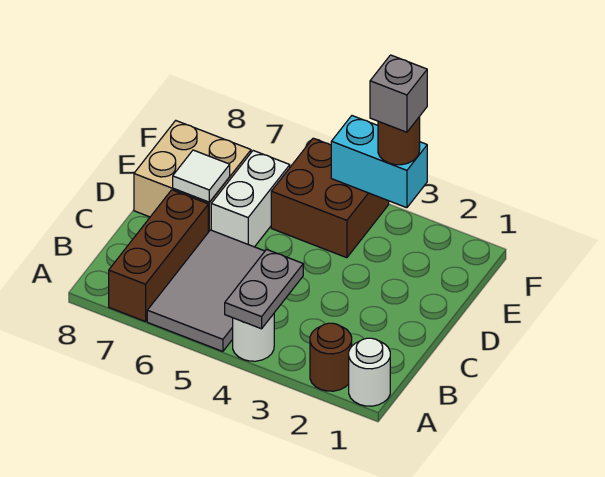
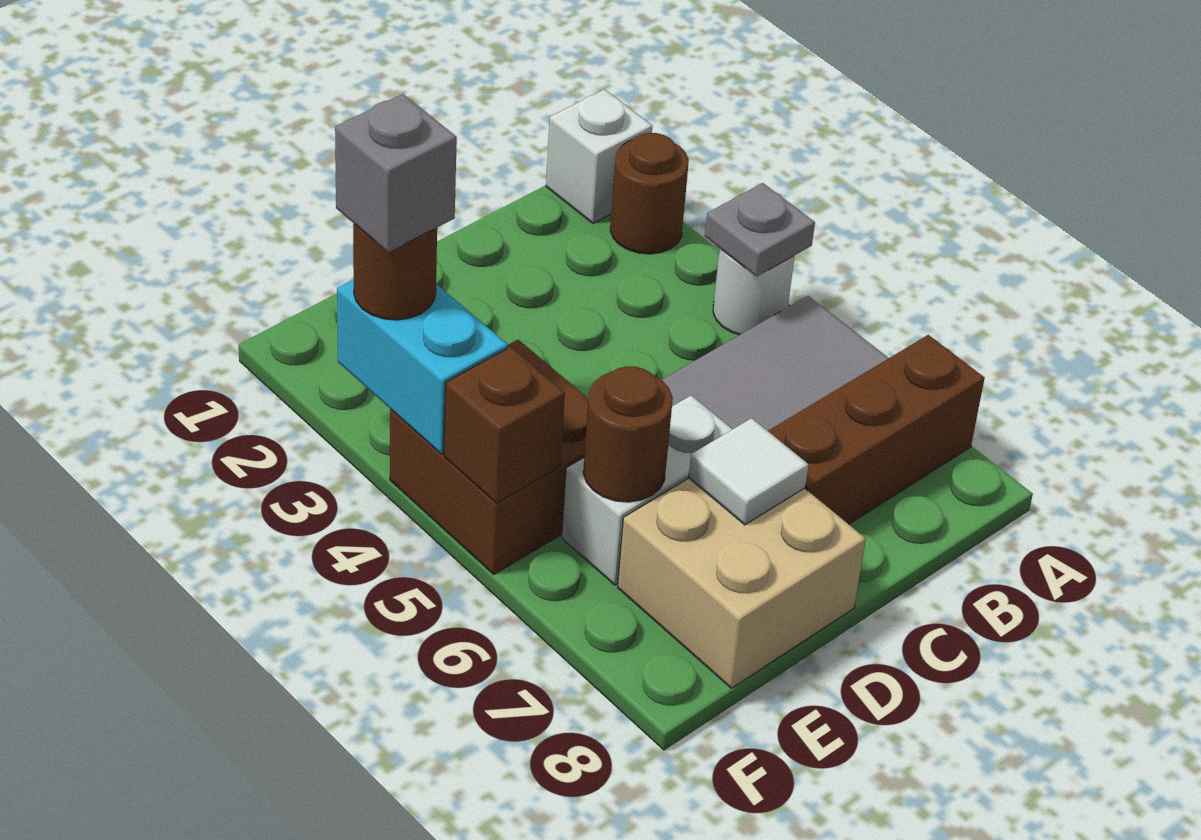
white 1x1 round brick [349,338,390,406] -> white 1x1 brick [546,89,652,223]
grey 1x2 plate [225,250,303,329] -> grey 1x1 plate [705,183,815,276]
none -> brown 1x1 round brick [583,366,673,502]
none -> brown 1x1 brick [444,347,565,503]

